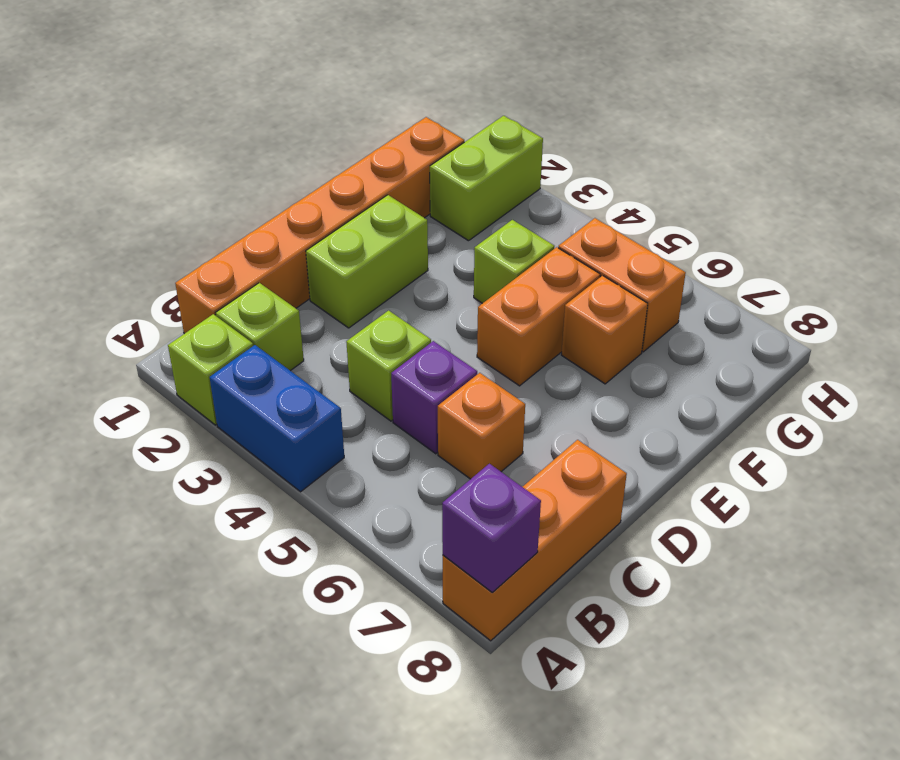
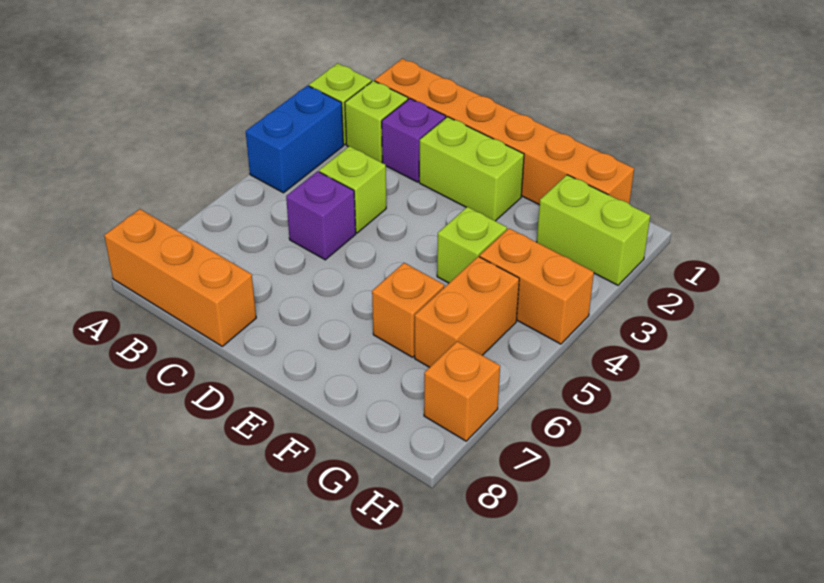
purple 1x1 brick [442,464,541,592] -> purple 1x1 brick moved to [382,99,446,182]
orange 1x1 brick [438,373,525,479] -> orange 1x1 brick moved to [424,341,500,441]
orange 1x2 brick [477,247,600,386] -> orange 1x2 brick moved to [480,228,594,344]

